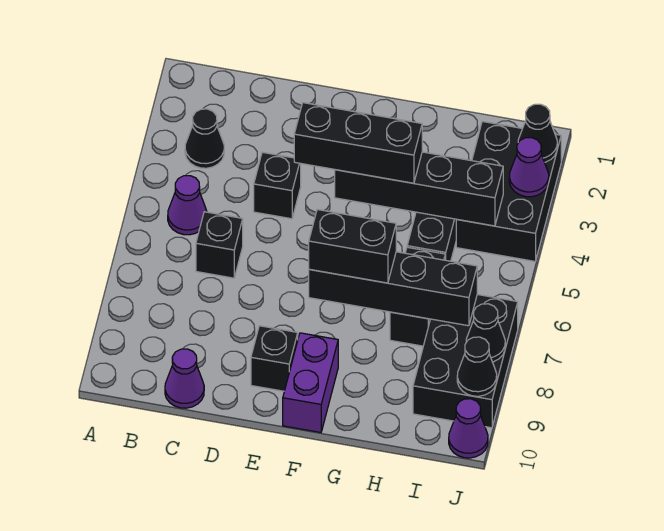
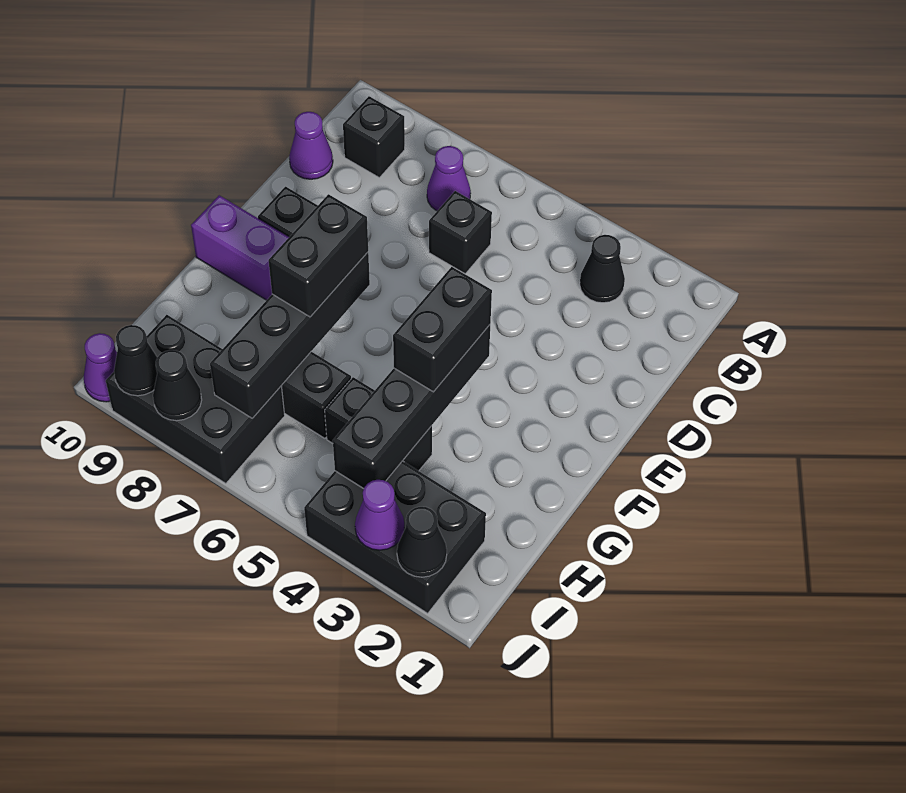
purple 1x1 cone [168,176,207,235] -> purple 1x1 cone moved to [427,146,471,211]
black 1x1 brick [254,152,301,219] -> black 1x1 brick moved to [343,96,405,177]
black 1x3 brick [294,103,422,183] -> black 1x2 brick [393,267,492,392]

